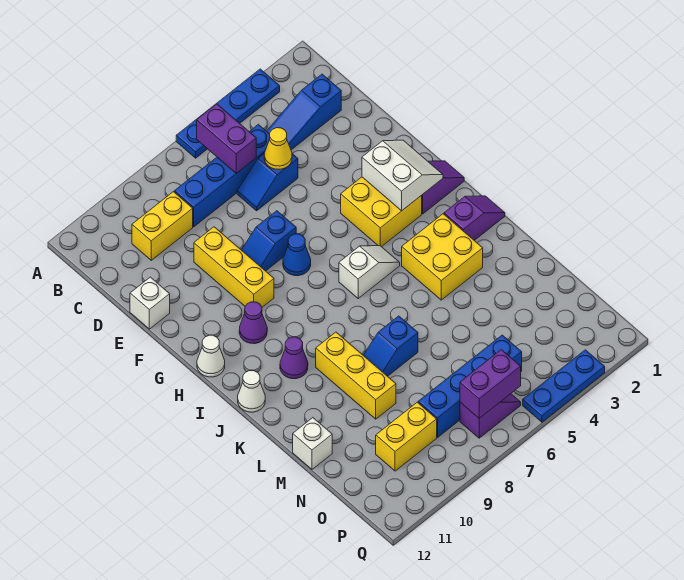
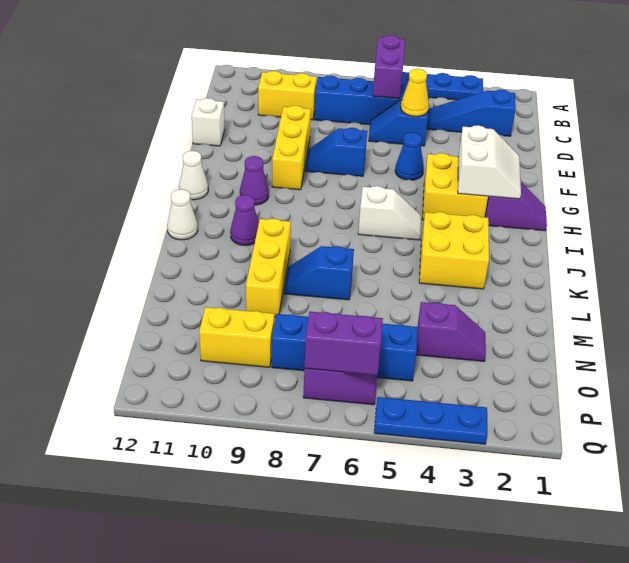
blue 1x1 cone [283,234,311,276] -> blue 1x1 cone moved to [395,133,424,180]
purple 1x2 slope [444,196,505,240] -> purple 1x2 slope moved to [416,302,486,361]
white 1x1 brick [293,418,332,469] -> none

